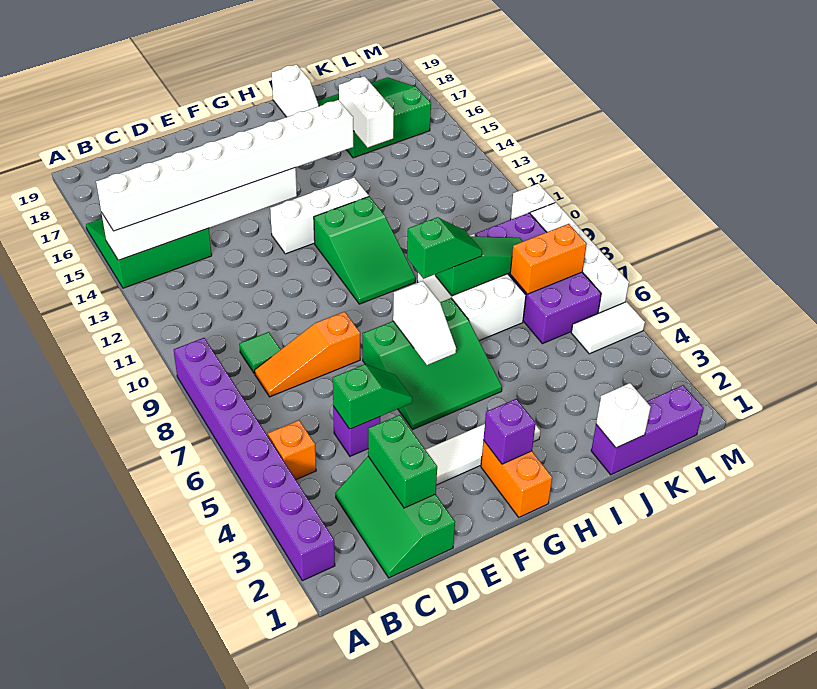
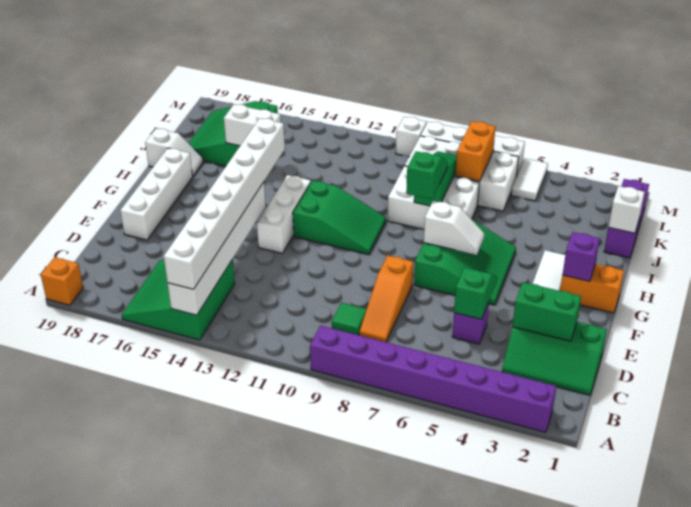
orange 1x1 brick [268,420,316,480] -> orange 1x1 brick moved to [41,257,83,305]
none -> white 1x4 brick [120,148,193,240]
purple 2x4 brick [475,213,601,344] -> white 2x4 brick [405,136,519,211]

